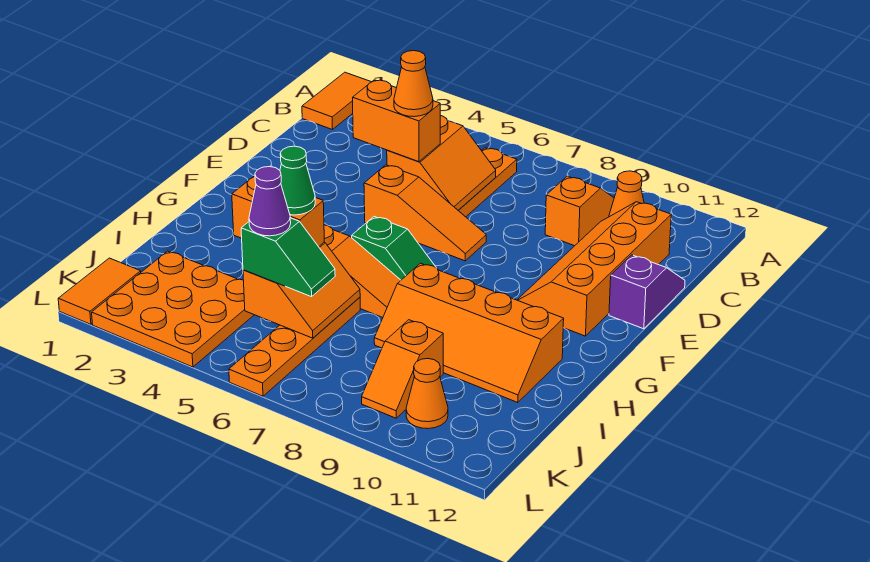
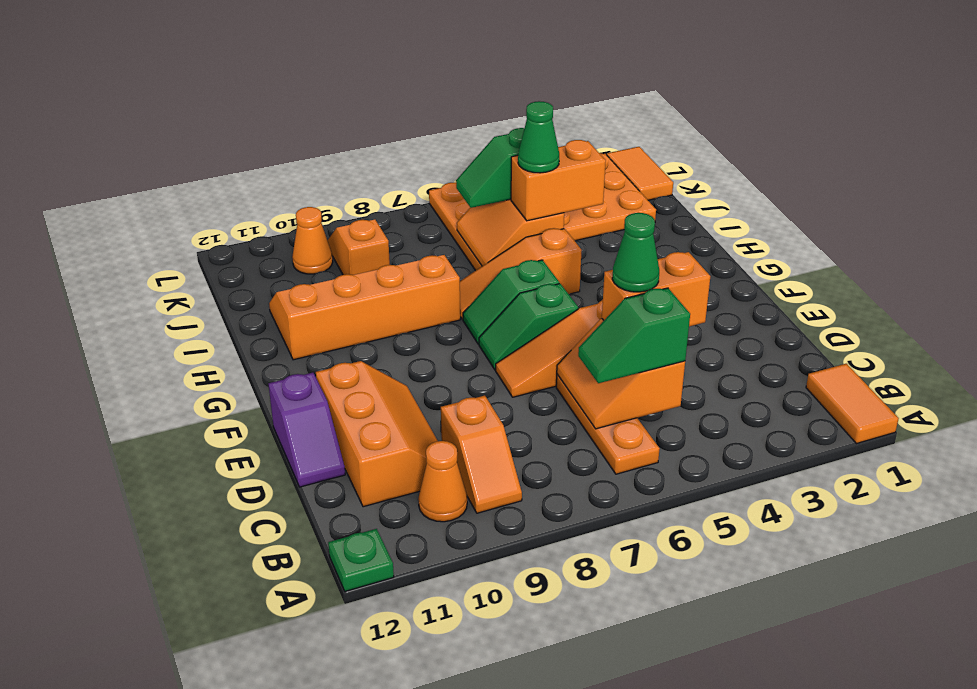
none -> green 1x1 plate [328,529,394,591]
none -> green 1x2 slope [578,288,690,383]
orange 2x4 slope [518,202,671,336] -> orange 2x3 slope [316,361,438,507]
orange 1x1 cone [394,51,433,117] -> green 1x1 cone [612,213,659,292]
none -> green 1x2 slope [479,284,578,370]
purple 1x1 cone [249,167,291,236] -> none

